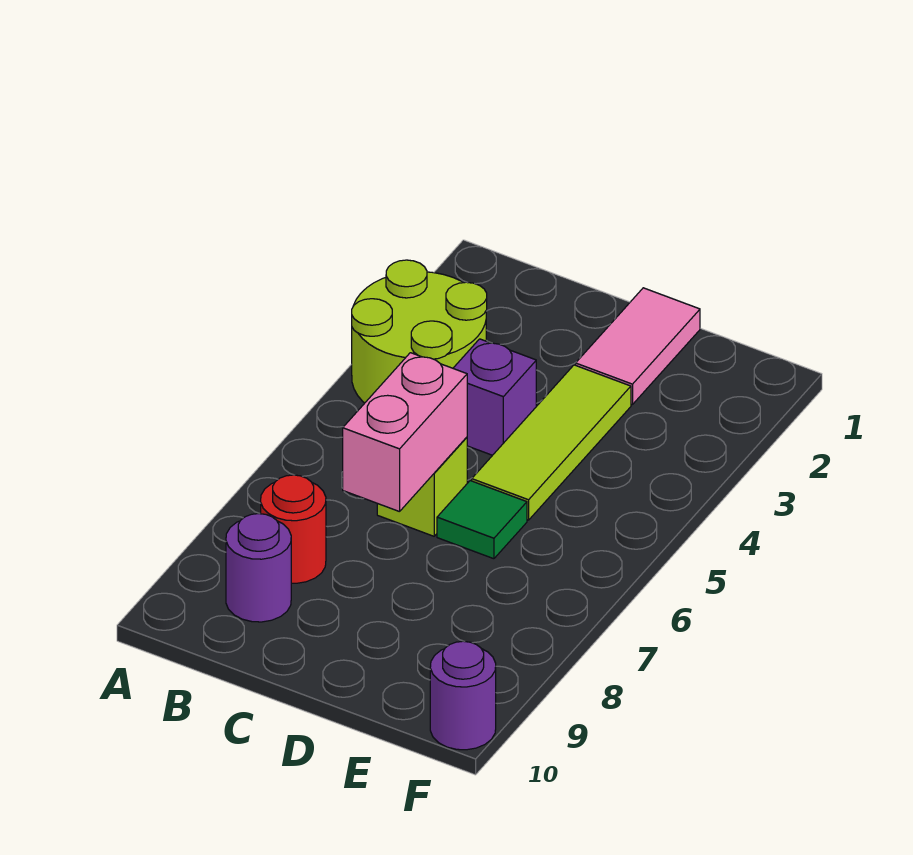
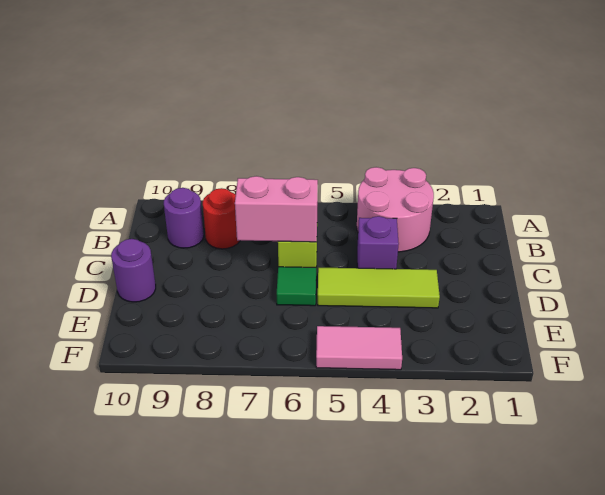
lime 2x2 round brick [352,260,487,403] -> pink 2x2 round brick [357,167,434,252]
pink 1x2 tile [576,288,700,405] -> pink 1x2 tile moved to [316,326,402,370]
purple 1x1 round brick [430,641,496,750] -> purple 1x1 round brick moved to [111,239,156,302]

